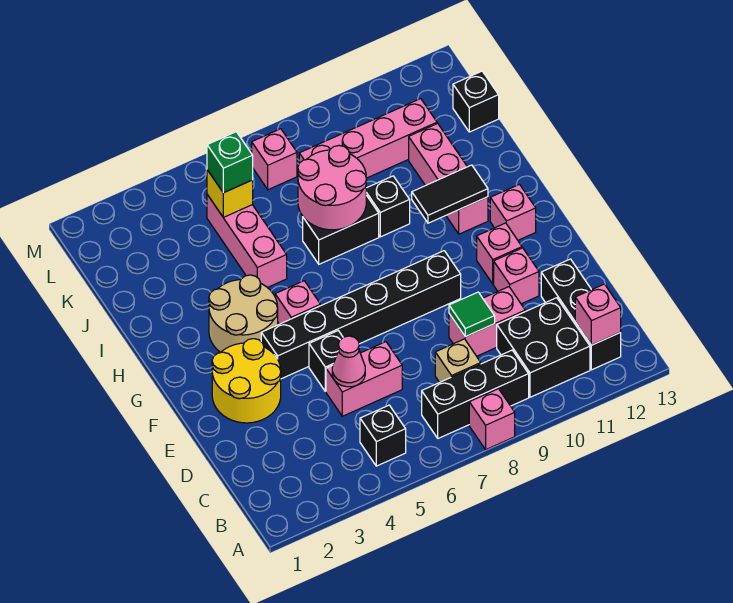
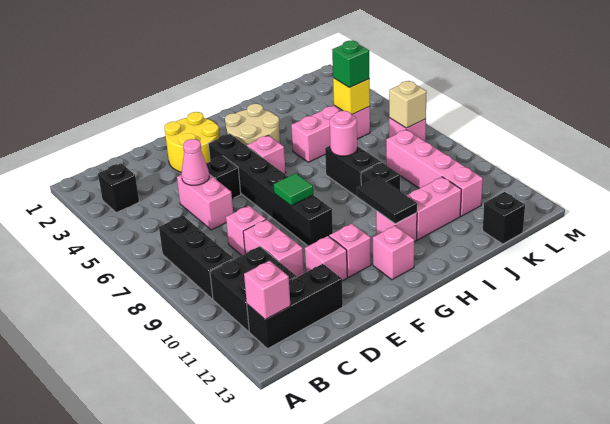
pink 1x1 brick [469,389,515,450] -> pink 1x1 brick moved to [226,206,266,255]
black 1x1 brick [360,405,406,466] -> black 1x1 brick moved to [98,163,139,213]
tan 1x1 brick [435,339,481,382] -> tan 1x1 brick moved to [389,81,427,128]
green 1x1 tile [449,292,495,337] -> green 1x1 tile moved to [274,173,313,206]
pink 2x2 round brick [298,145,367,230] -> pink 1x1 round brick [330,111,357,156]

